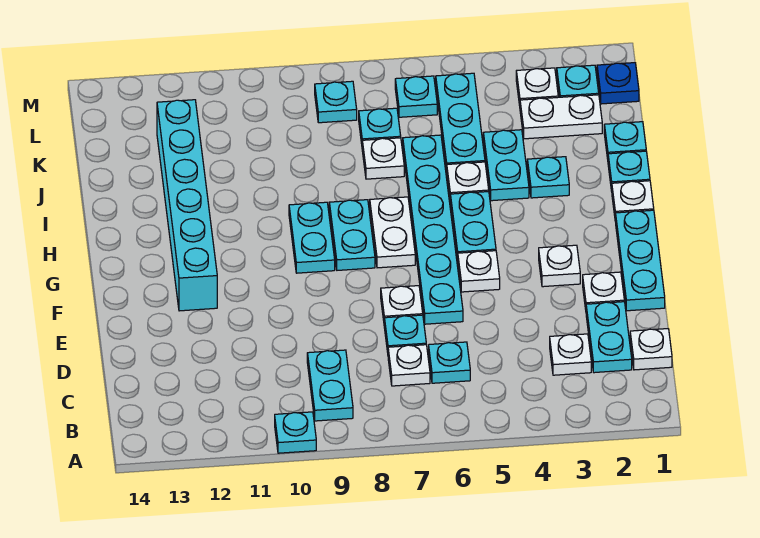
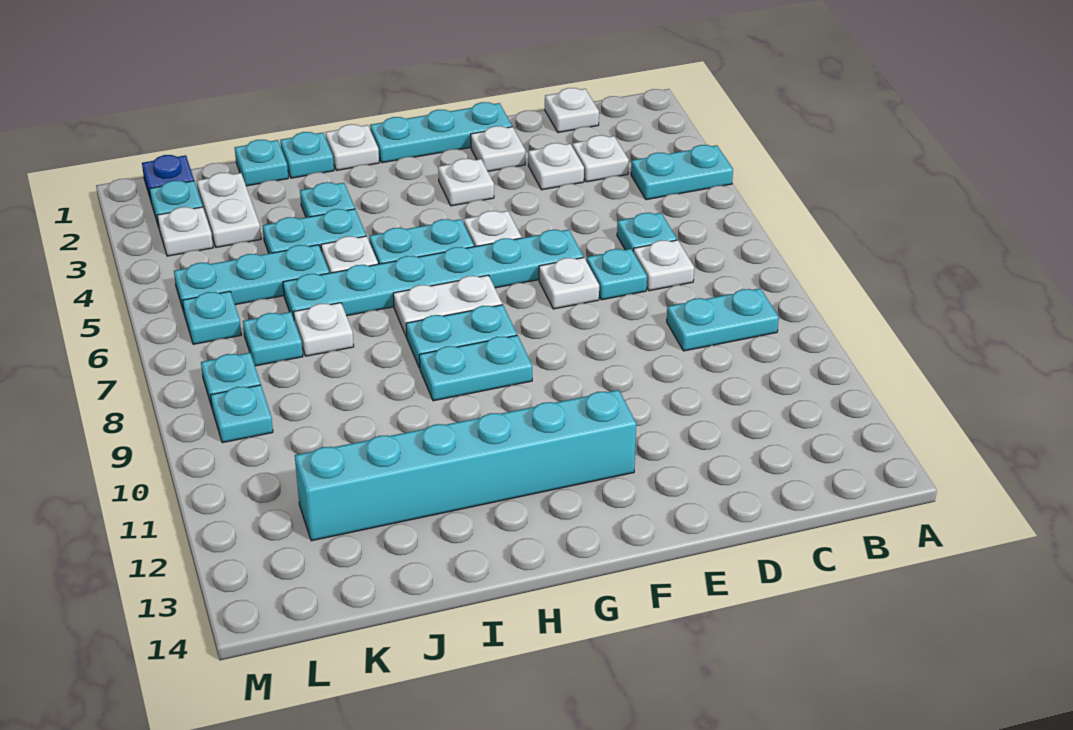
cyan 1x1 plate [275,412,316,453] -> cyan 1x1 plate moved to [211,385,273,443]
cyan 1x2 plate [586,302,632,373] -> cyan 1x2 plate moved to [631,145,733,200]
none -> white 1x1 plate [528,143,584,190]

